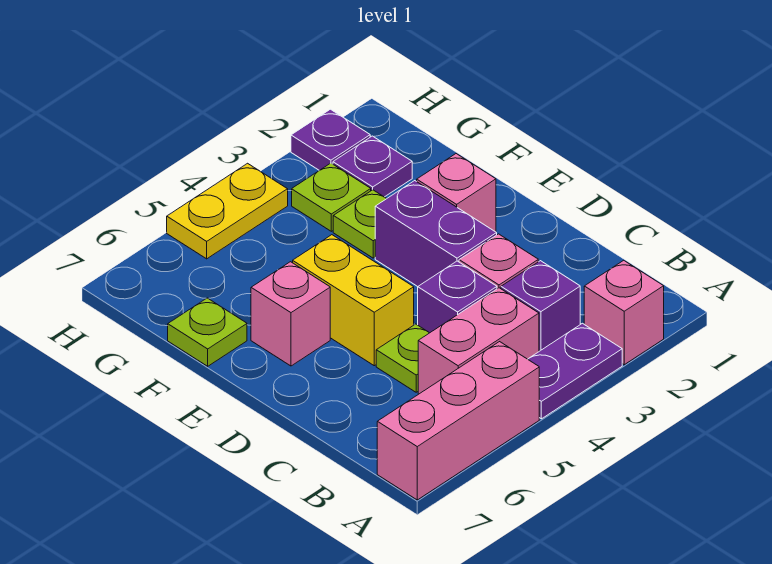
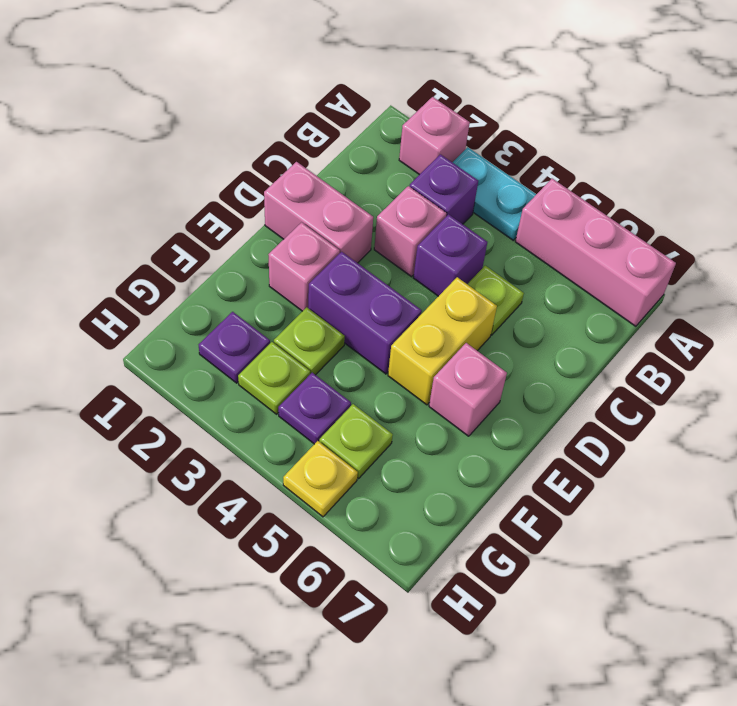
purple 1x2 plate [528,323,622,419] -> cyan 1x2 plate [452,147,536,240]
pink 1x2 brick [418,288,539,394] -> pink 1x2 brick moved to [264,162,373,263]
purple 1x2 brick [375,181,497,287] -> purple 1x2 brick turned to [308,252,422,374]
lime 1x1 plate [168,298,247,366] -> lime 1x1 plate moved to [319,404,393,478]
purple 1x1 plate [291,109,370,170] -> purple 1x1 plate moved to [278,373,351,444]
yellow 1x2 plate [167,163,288,259] -> yellow 1x1 plate [283,441,358,517]

